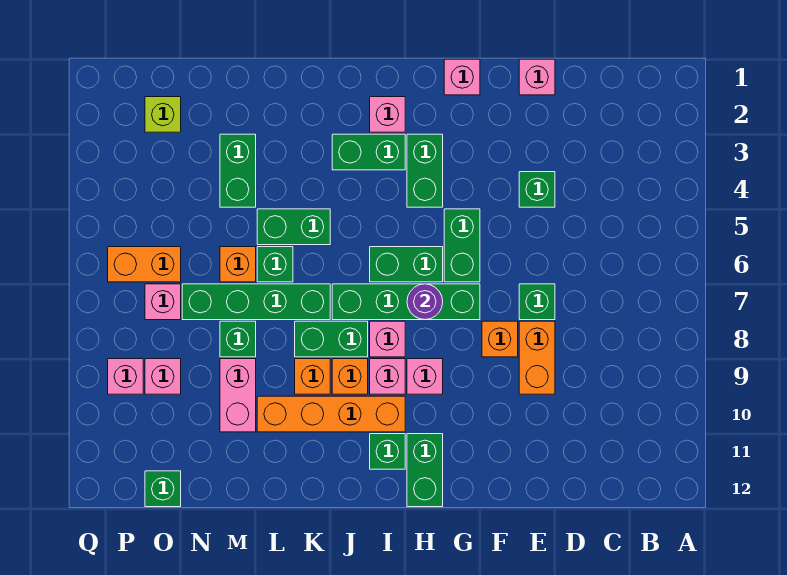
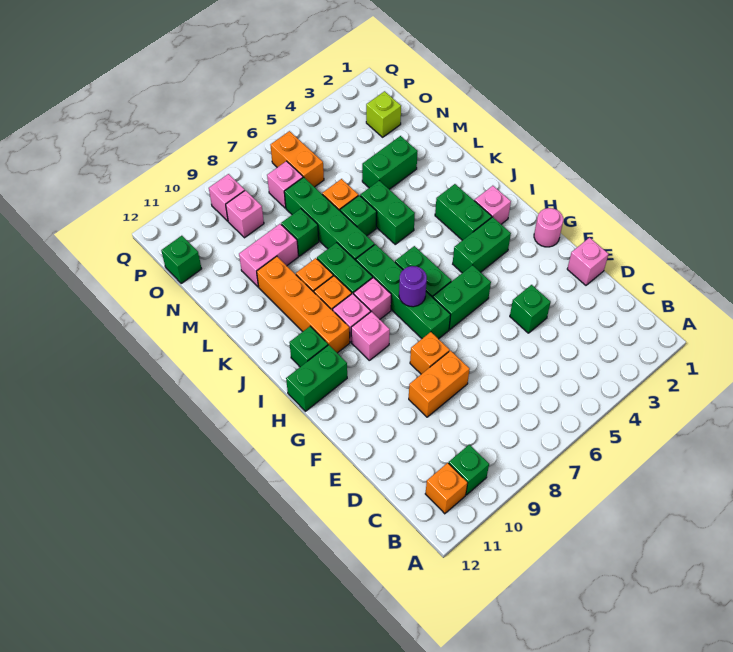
none -> orange 1x1 brick [425,463,467,514]
green 1x1 brick [519,284,555,320] -> green 1x1 brick moved to [449,444,489,495]
pink 1x1 brick [444,59,480,95] -> pink 1x1 round brick [534,208,563,247]

